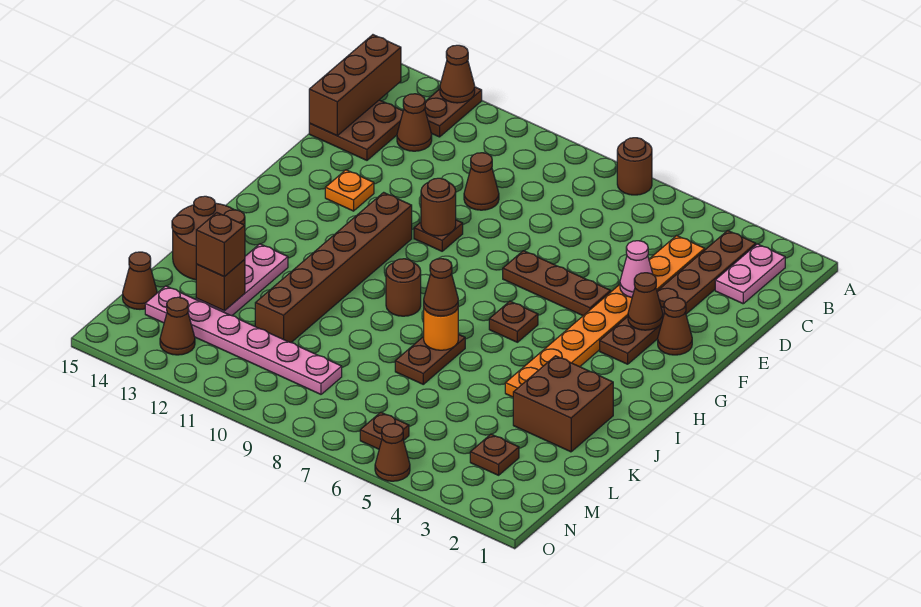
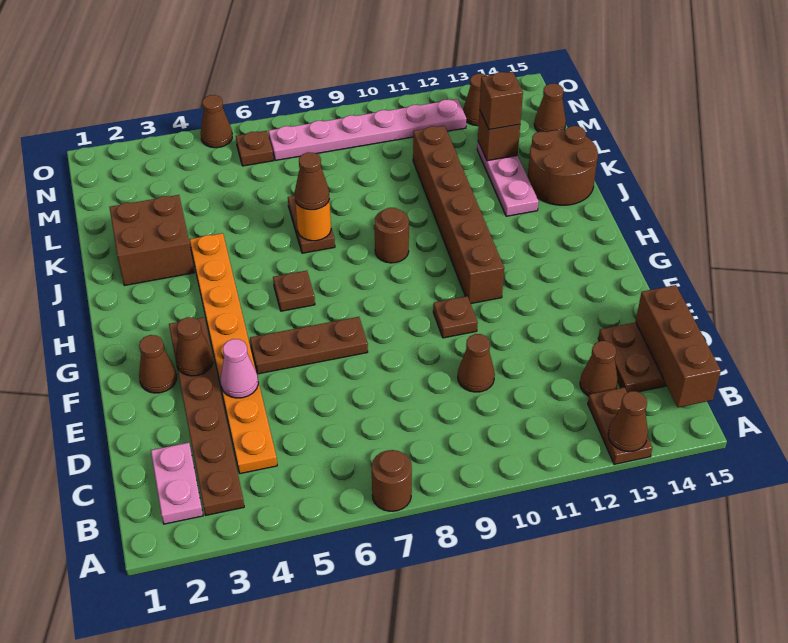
brown 1x1 round brick [421,178,456,236] -> none
orange 1x1 plate [325,170,374,211] -> none
brown 1x1 plate [470,434,519,475] -> none
pink 1x6 plate [145,286,342,394] -> pink 1x6 plate moved to [269,99,467,160]

